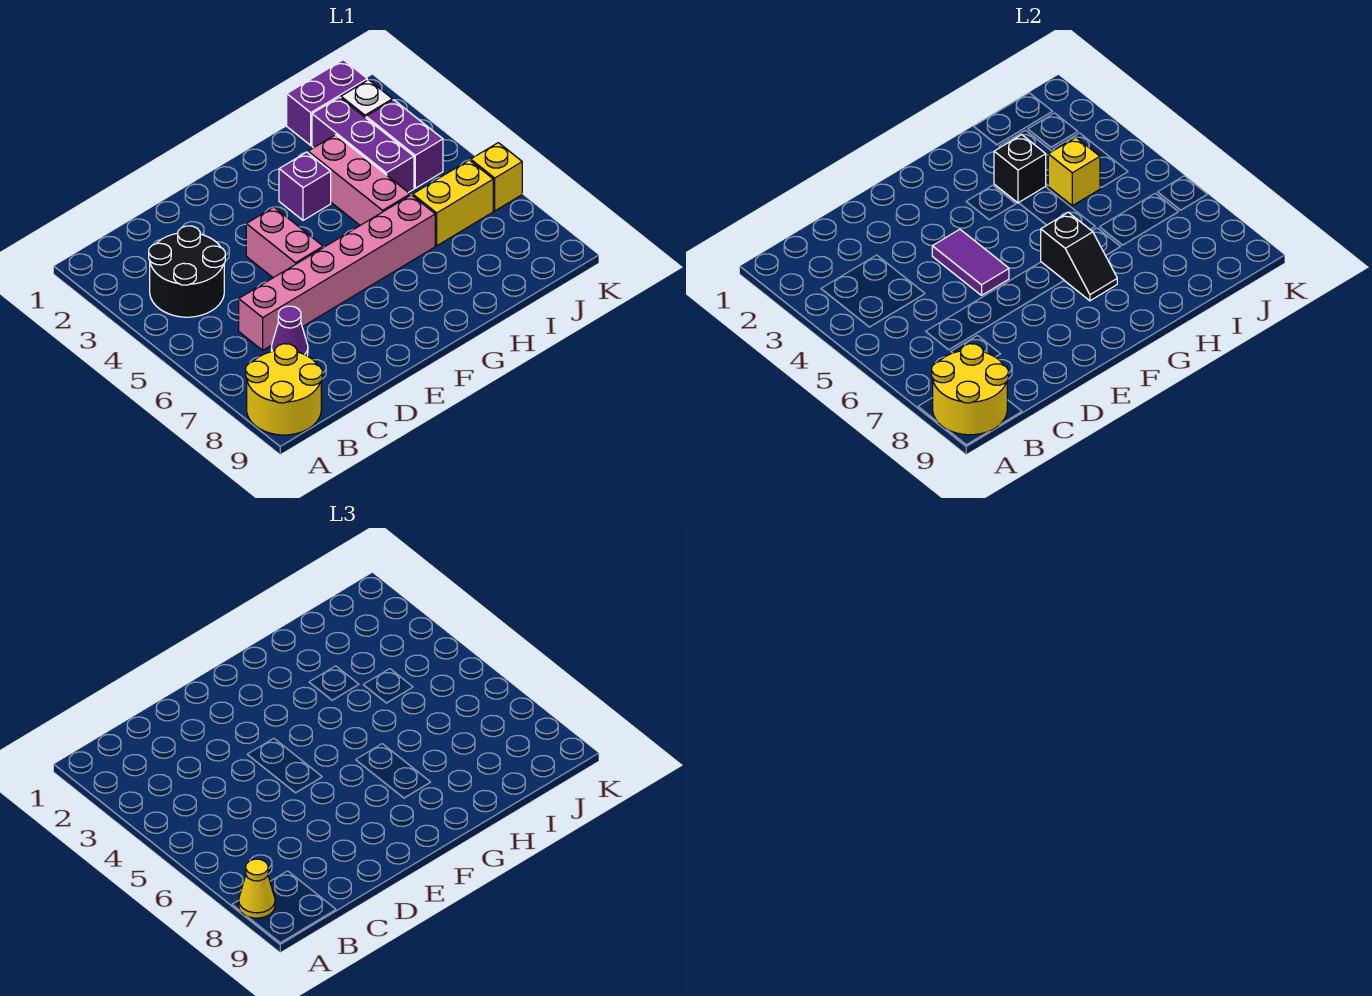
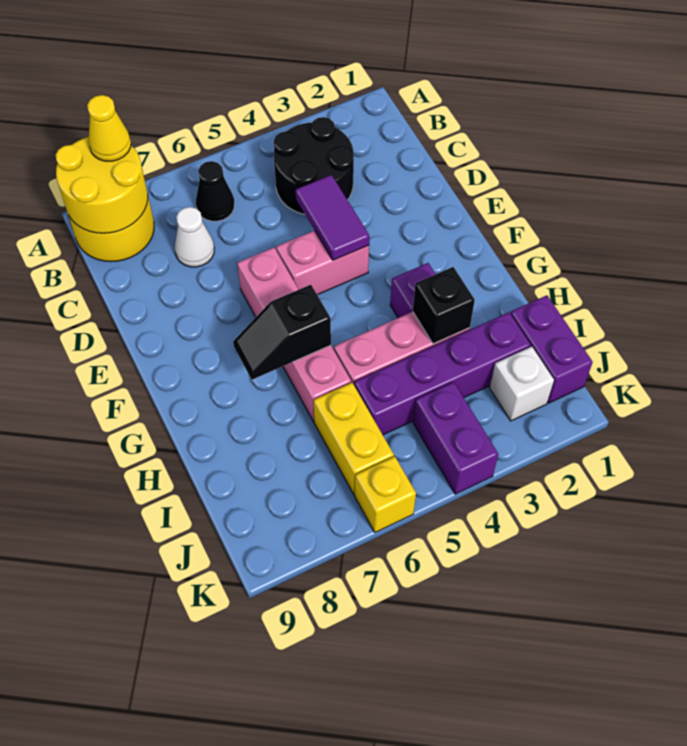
none -> black 1x1 cone [196,161,235,221]
pink 1x6 brick [239,195,435,350] -> pink 1x4 brick [237,247,351,422]
purple 1x1 cone [271,306,308,356] -> white 1x1 cone [175,207,214,267]
purple 1x2 tile [932,229,1009,295] -> purple 1x2 tile turned to [296,175,369,260]
purple 1x3 brick [312,97,414,193] -> purple 1x4 brick [354,312,531,435]
yellow 1x1 brick [1048,137,1100,206] -> none
purple 1x2 brick [366,100,443,188] -> purple 1x2 brick turned to [413,382,498,494]

